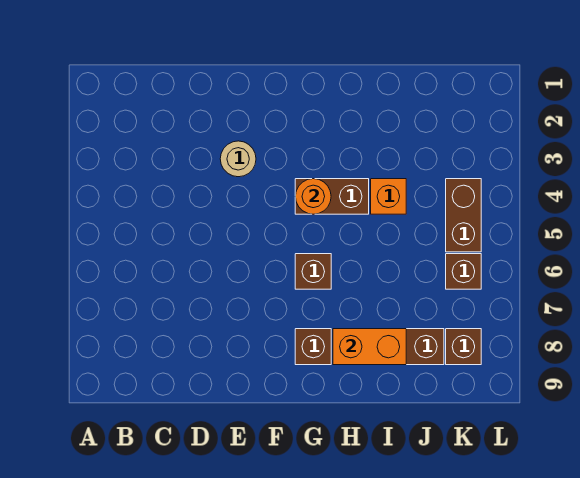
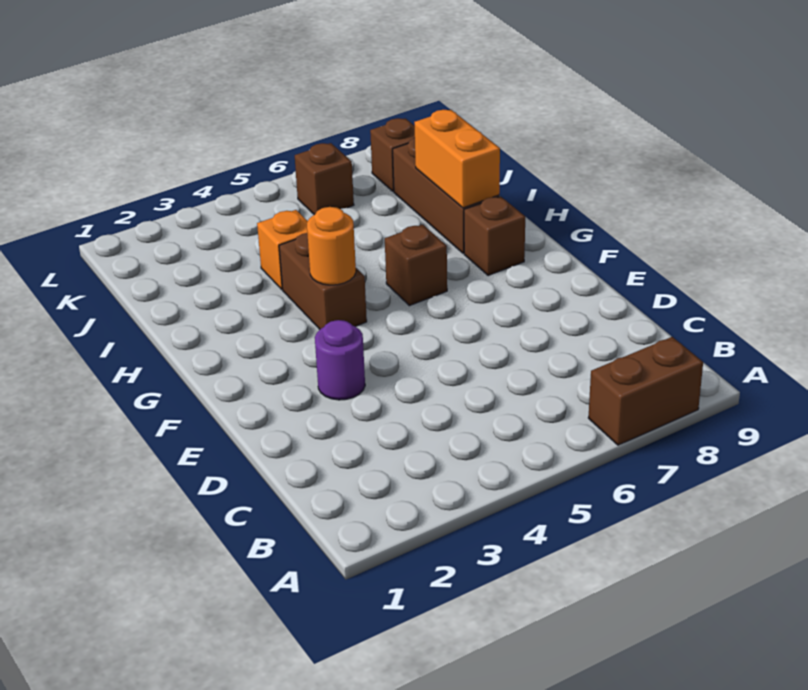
tan 1x1 round brick [220,141,256,177] -> purple 1x1 round brick [315,320,365,400]
brown 1x2 brick [446,179,481,252] -> brown 1x2 brick moved to [588,337,703,445]

